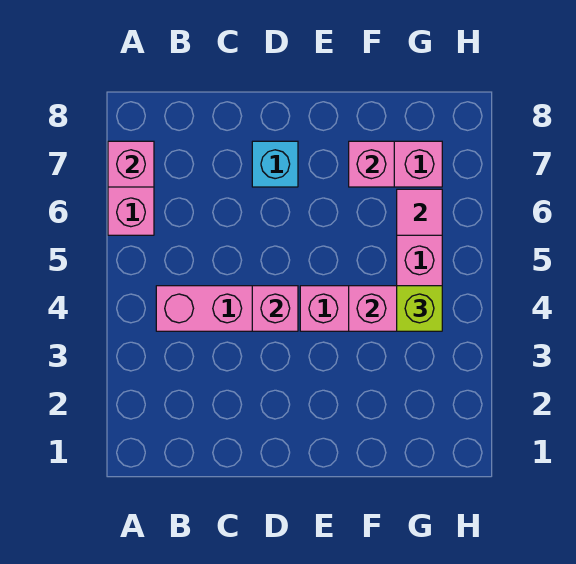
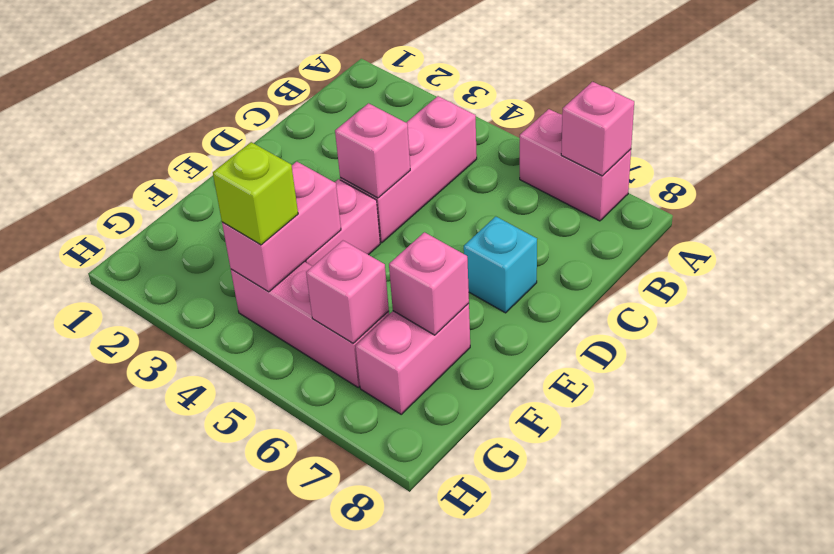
pink 1x1 tile [397,189,442,235] -> pink 1x1 brick [306,241,389,343]

